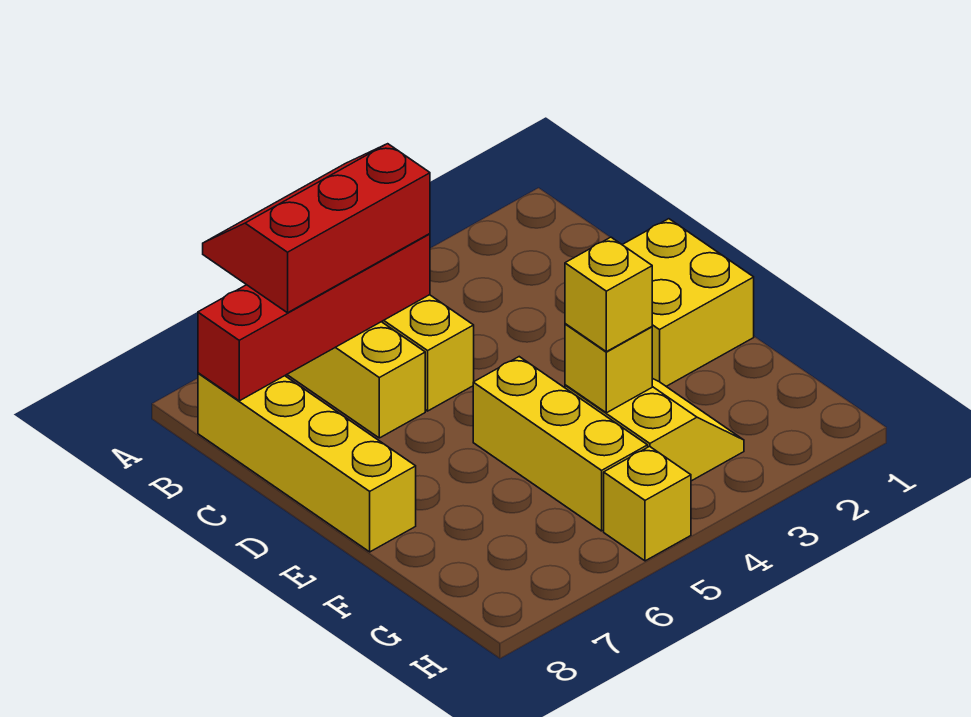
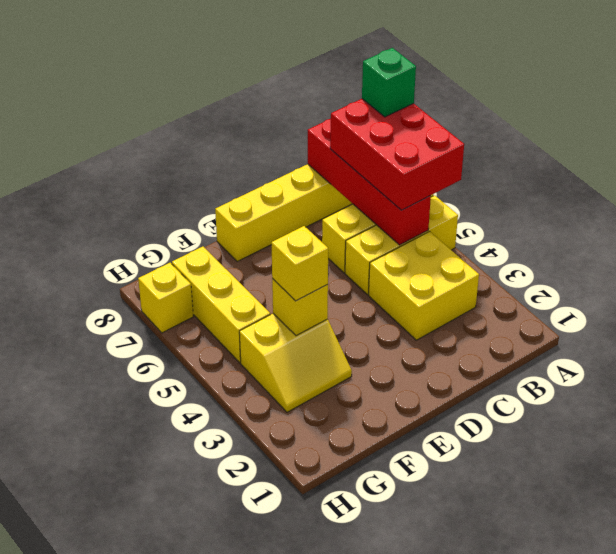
red 2x3 slope [203,144,430,313] -> red 2x3 brick [330,99,464,210]
none -> green 1x1 brick [362,48,416,117]
yellow 2x2 brick [622,219,754,386] -> yellow 2x2 brick moved to [369,232,479,340]
yellow 1x3 brick [473,357,648,531] -> yellow 1x3 brick turned to [172,247,270,363]
yellow 1x1 brick [604,446,691,561] -> yellow 1x1 brick moved to [138,263,193,333]

